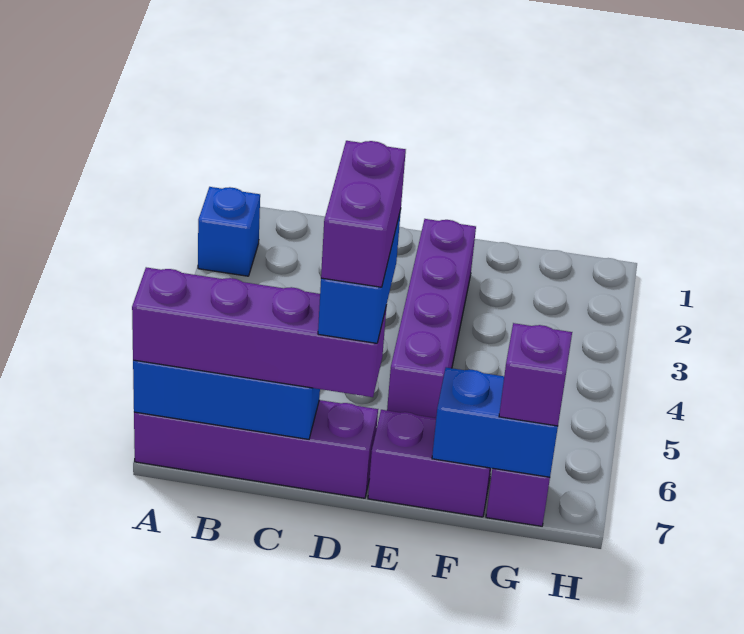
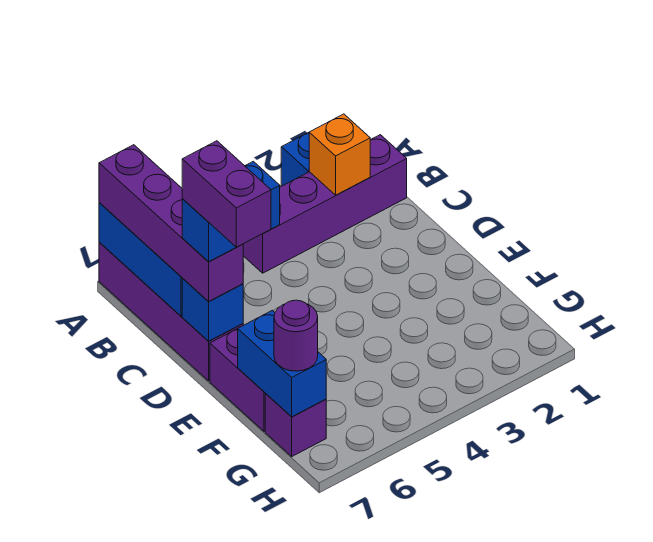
none -> orange 1x1 brick [309,114,370,195]
purple 1x2 brick [321,141,406,287] -> purple 1x2 brick turned to [182,141,271,247]
none -> blue 1x1 brick [182,278,243,341]
purple 1x4 brick [387,219,476,418] -> purple 1x4 brick moved to [243,135,407,273]
purple 1x1 brick [499,323,572,426] -> purple 1x1 round brick [274,300,318,371]

